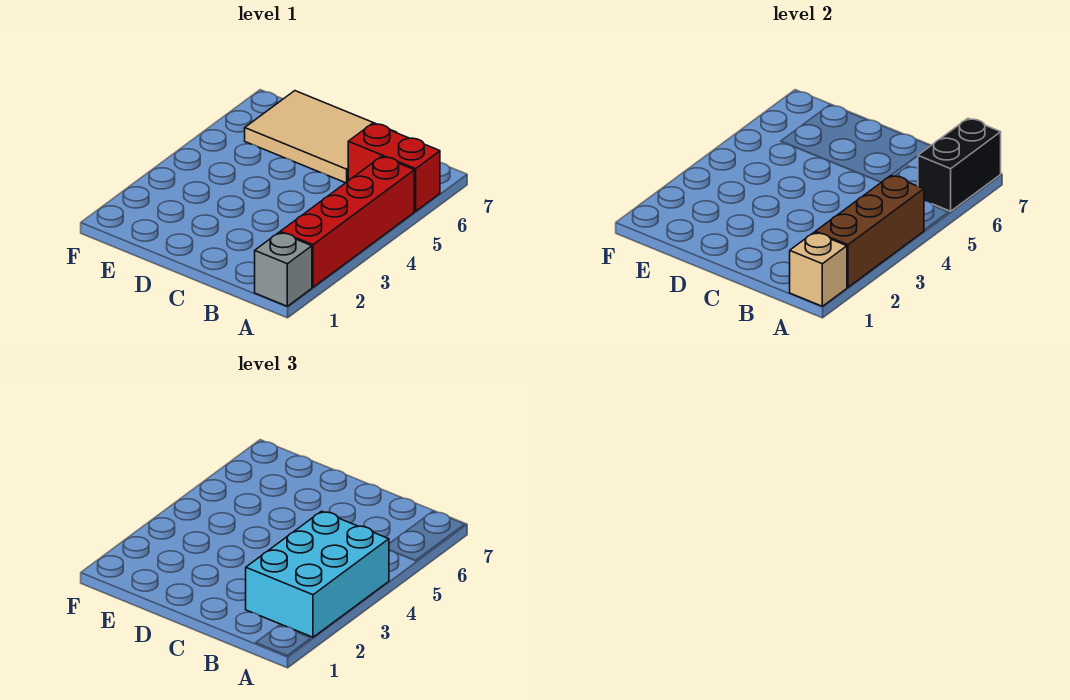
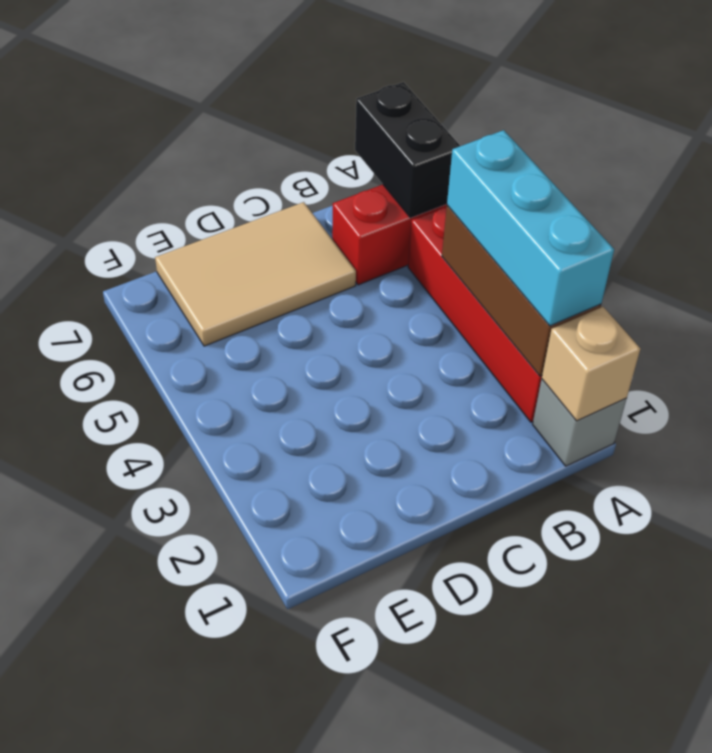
cyan 2x3 brick [246,511,389,637] -> cyan 1x3 brick [447,130,614,326]

